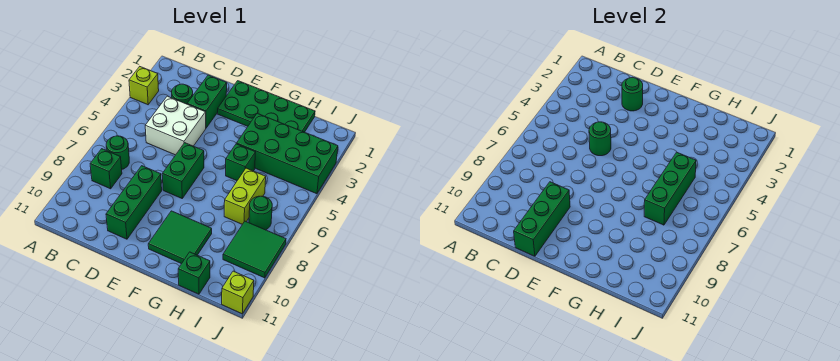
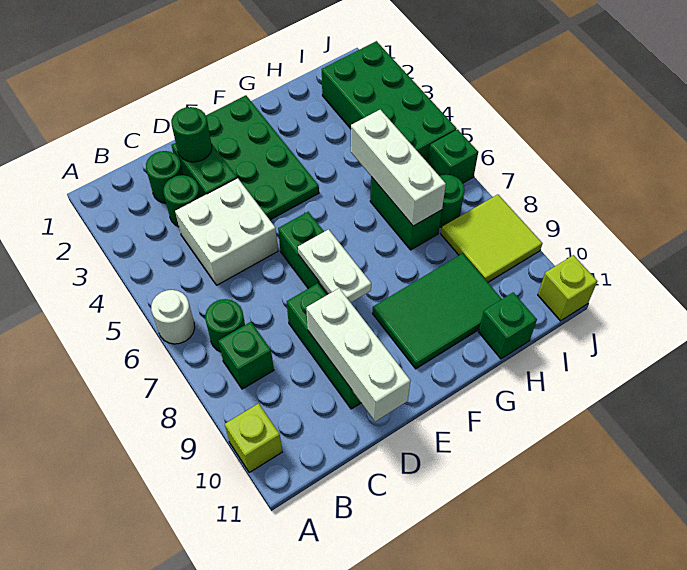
lime 1x1 brick [129,67,159,105] -> lime 1x1 brick moved to [225,403,282,473]
none -> white 1x1 round brick [151,290,195,344]
green 1x1 round brick [589,122,611,156] -> green 1x1 round brick moved to [146,151,183,203]
green 1x3 brick [514,182,570,256] -> white 1x3 brick [306,288,410,421]
green 2x4 plate [217,81,315,132] -> green 2x4 plate turned to [206,95,319,220]
none -> white 1x2 plate [298,229,371,303]
green 2x2 tile [148,211,212,264] -> green 2x3 tile [372,253,501,369]
green 2x4 brick [237,113,338,194] -> green 2x4 brick turned to [322,41,457,163]
green 1x1 brick [226,144,256,181] -> green 1x1 brick moved to [428,129,478,183]
green 1x3 brick [644,152,696,225] -> white 1x3 brick [351,110,446,226]
lime 1x2 brick [224,168,266,224] -> green 1x2 brick [370,177,442,250]
green 2x2 tile [223,221,286,278] -> lime 2x2 tile [441,195,542,282]

